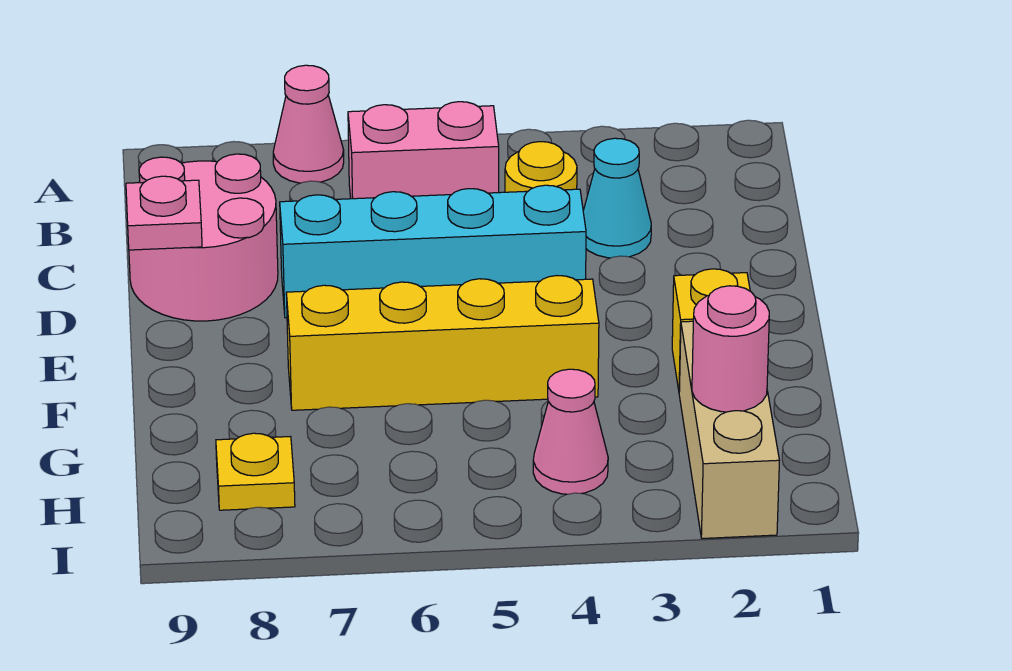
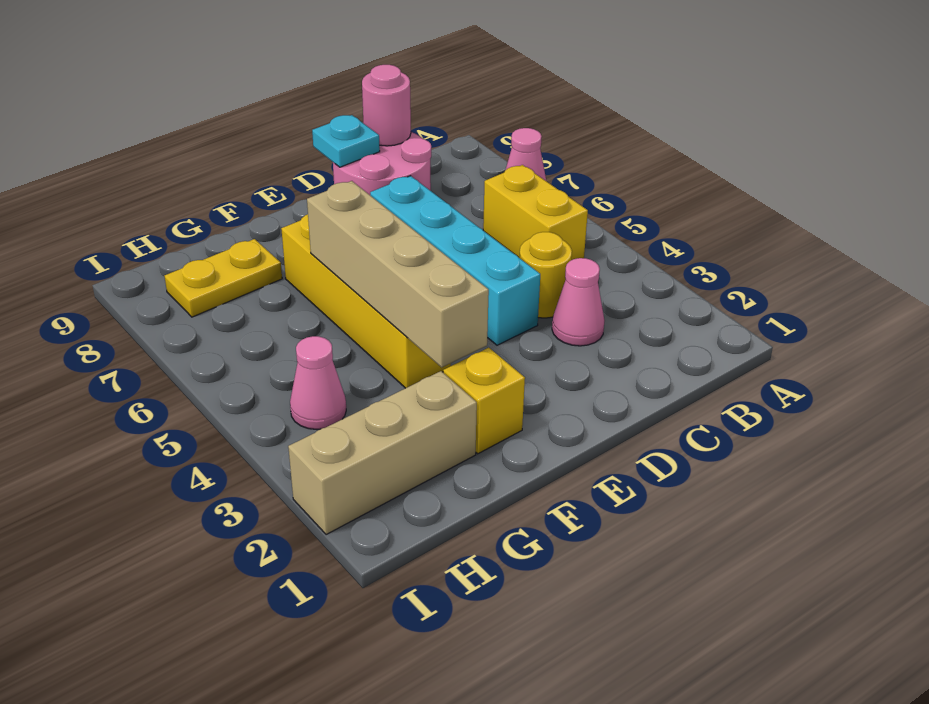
pink 1x2 brick [348,102,499,199] -> yellow 1x2 brick [483,165,588,260]
cyan 1x1 cone [583,138,651,258] -> pink 1x1 cone [552,258,605,346]
pink 1x1 plate [126,176,202,250] -> cyan 1x1 plate [312,115,380,167]
none -> tan 1x4 brick [307,181,489,367]
pink 1x1 round brick [692,286,769,412] -> pink 1x1 round brick moved to [362,65,411,146]
yellow 1x1 plate [216,433,295,510] -> yellow 1x2 plate [164,239,282,317]

